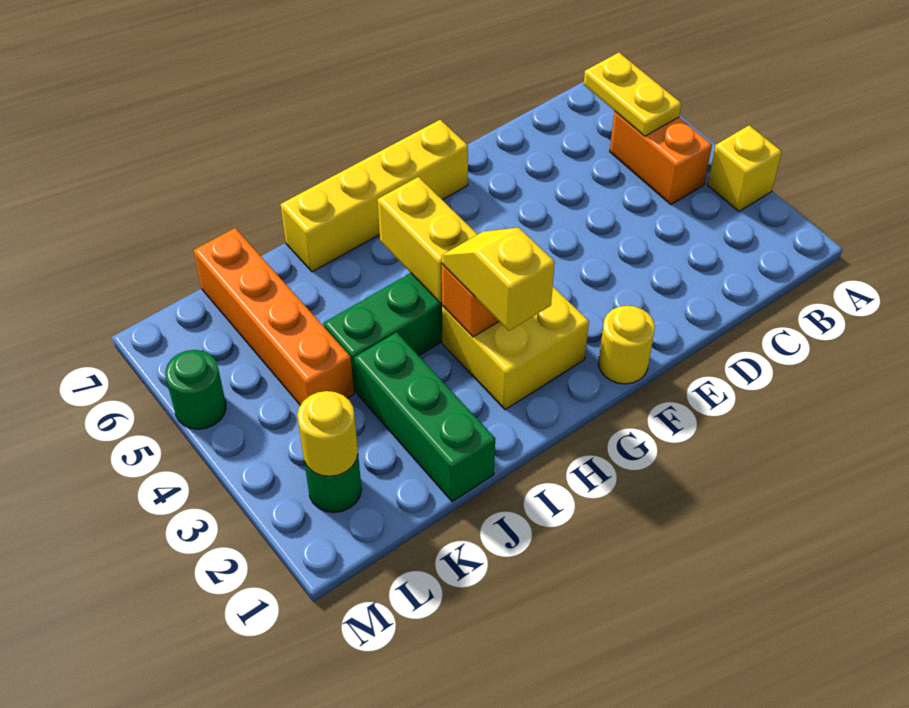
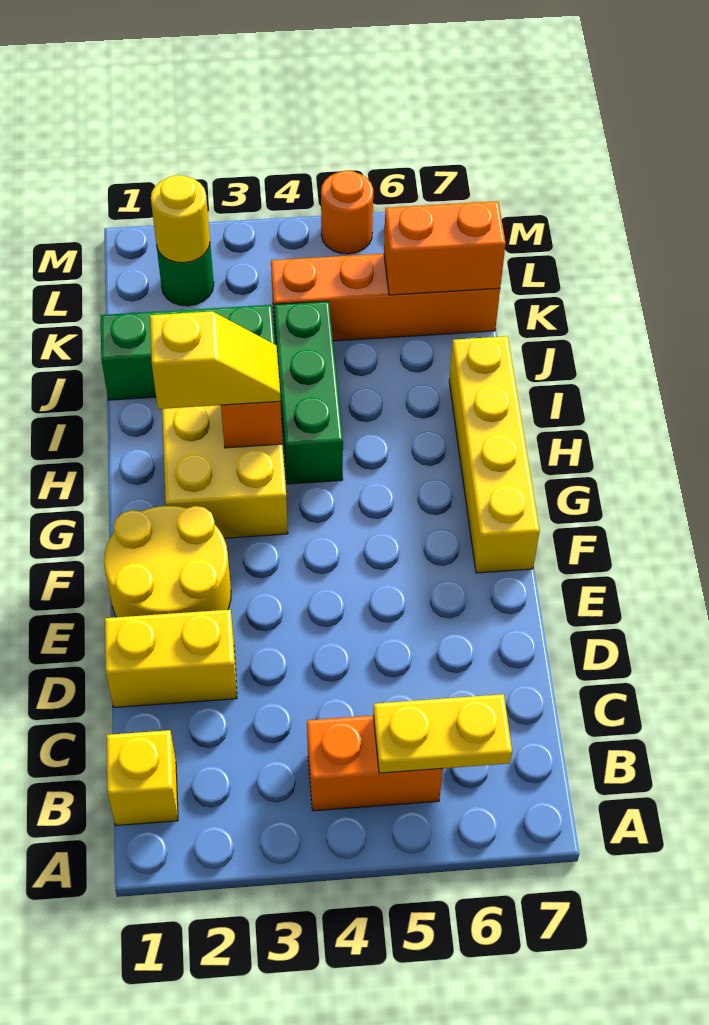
yellow 1x1 brick [708,125,782,211] -> yellow 1x1 brick moved to [107,730,178,825]
yellow 1x1 round brick [598,306,655,384] -> yellow 2x2 round brick [104,506,231,617]
yellow 1x2 brick [378,177,478,303] -> yellow 1x2 brick moved to [105,610,237,707]
none -> orange 1x2 brick [384,201,506,295]
green 1x1 round brick [165,350,226,429] -> orange 1x1 round brick [321,170,373,254]

